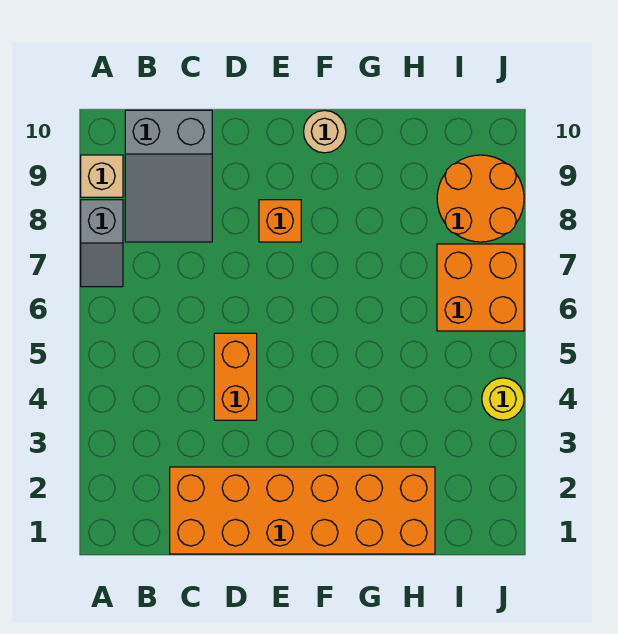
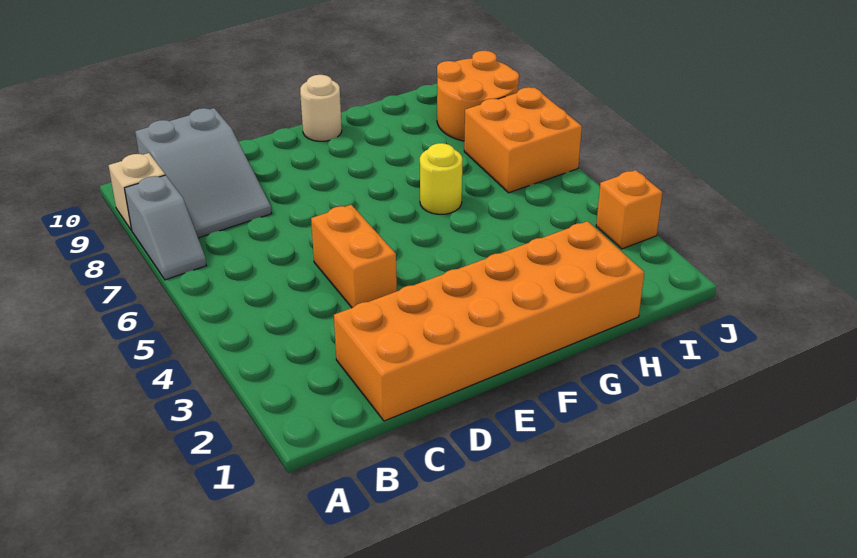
orange 1x1 brick [259,200,301,242] -> orange 1x1 brick moved to [596,170,662,249]
yellow 1x1 round brick [482,378,524,420] -> yellow 1x1 round brick moved to [420,143,462,214]

